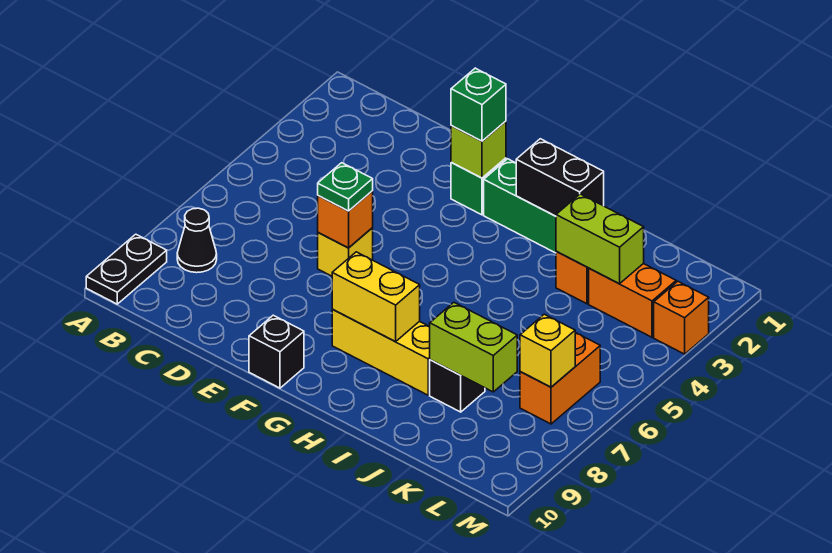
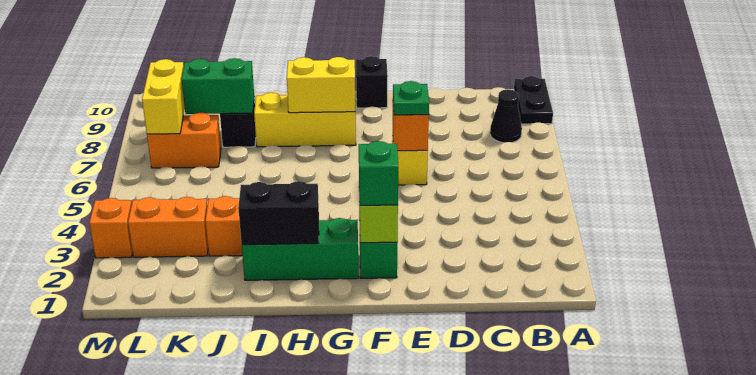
lime 1x2 brick [556,194,644,284] -> none
lime 1x2 brick [430,303,517,392] -> green 1x2 brick [182,58,254,114]
orange 1x2 brick [520,333,600,424] -> orange 1x2 brick turned to [147,112,221,168]
yellow 1x1 brick [520,314,575,387] -> yellow 1x2 brick [142,59,185,134]

